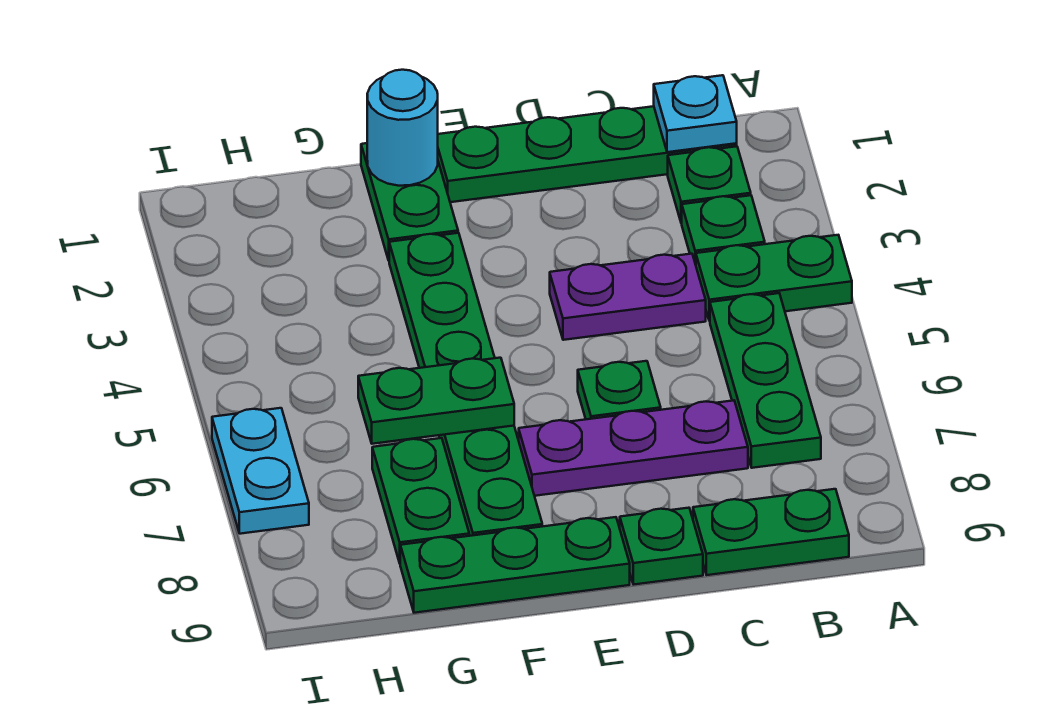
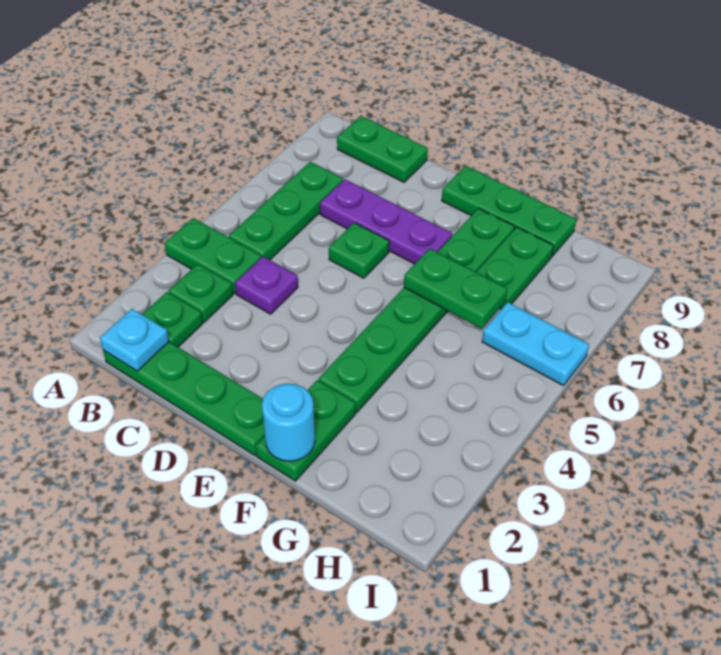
purple 1x2 plate [550,254,706,340] -> purple 1x1 plate [235,257,298,314]
green 1x1 plate [620,508,703,585] -> none
cyan 1x2 plate [212,408,309,534] -> cyan 1x2 plate turned to [482,302,589,386]

